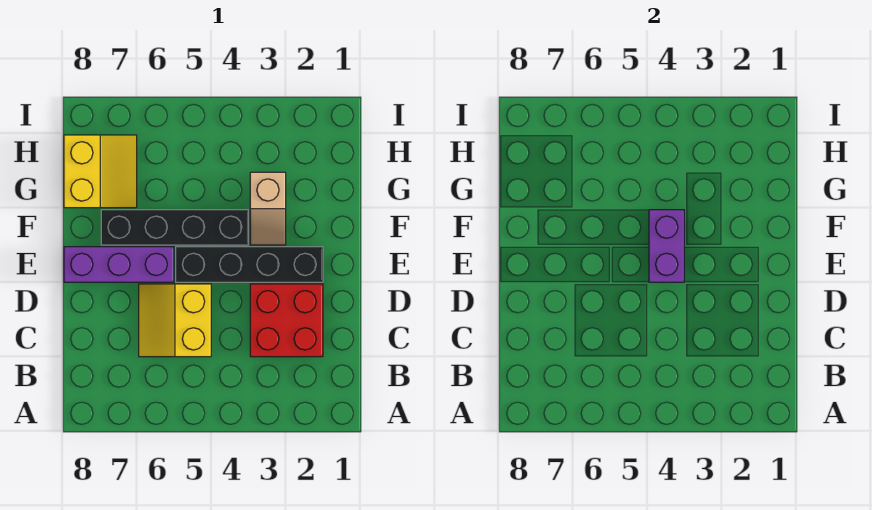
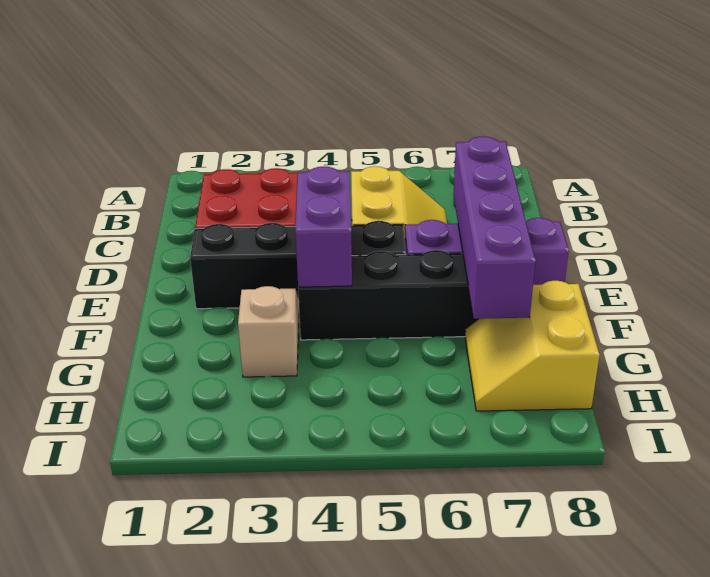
none -> purple 1x4 brick [453,136,536,319]

